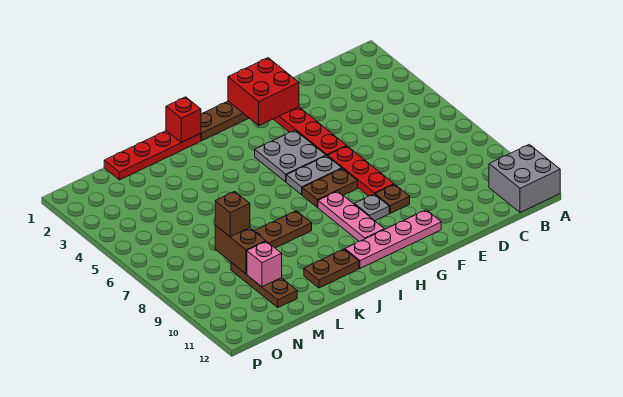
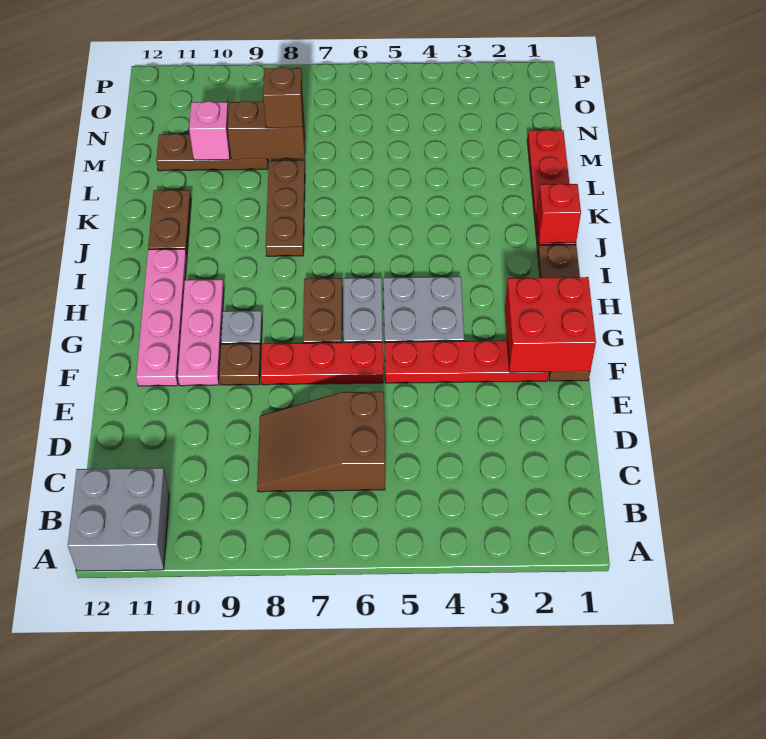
none -> brown 2x3 slope [257,392,385,492]
pink 1x3 plate [318,191,384,241] -> pink 1x3 plate turned to [178,280,224,386]

